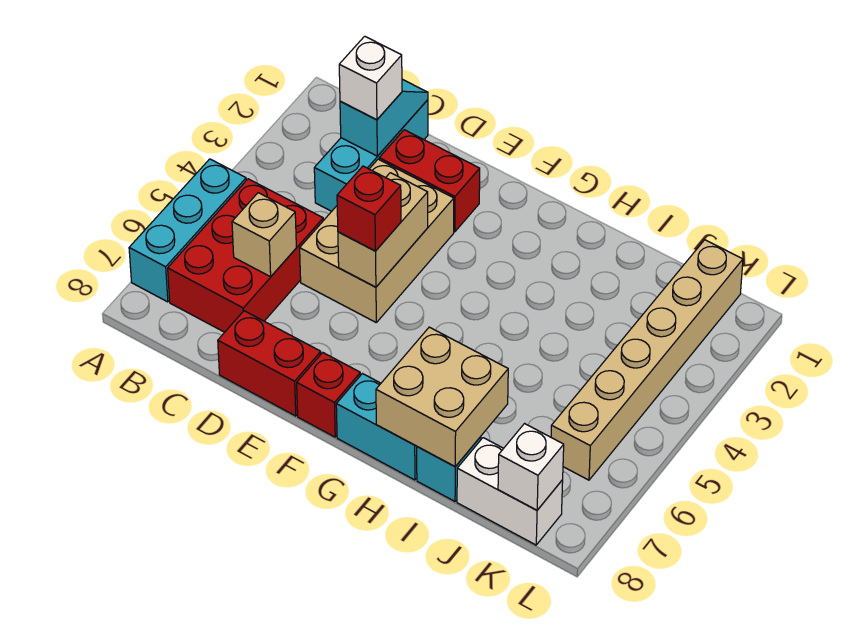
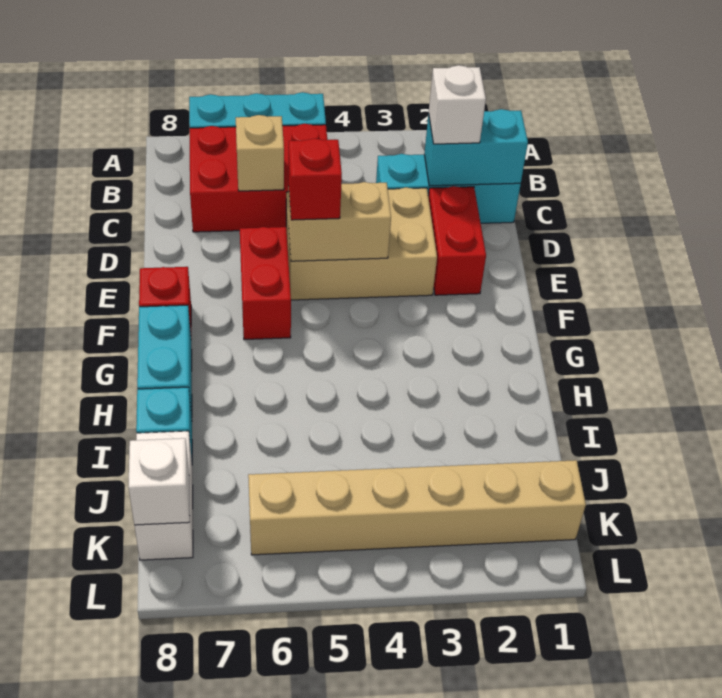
cyan 1x2 slope [340,79,428,156] -> cyan 1x2 brick [424,109,528,186]
red 1x2 brick [218,311,321,416] -> red 1x2 brick moved to [240,227,291,340]
tan 2x2 brick [376,327,508,466] -> none

